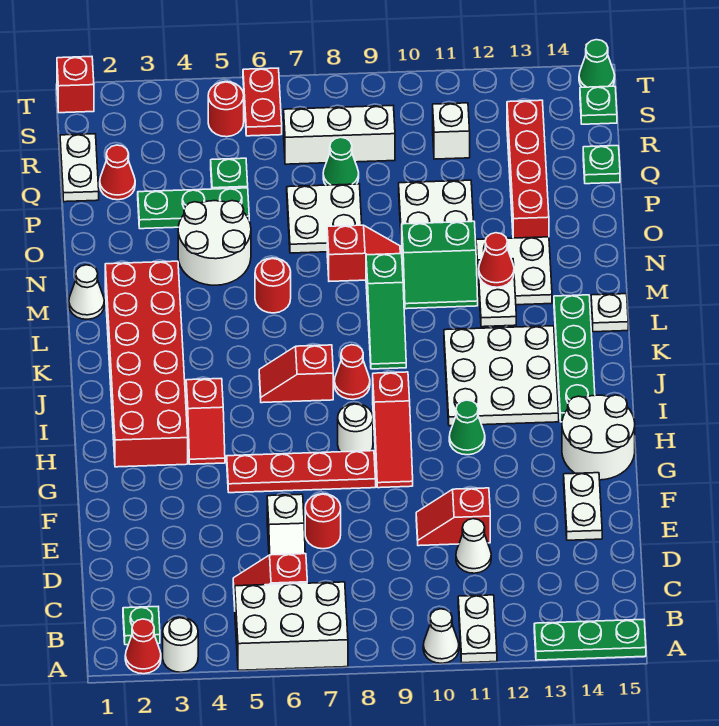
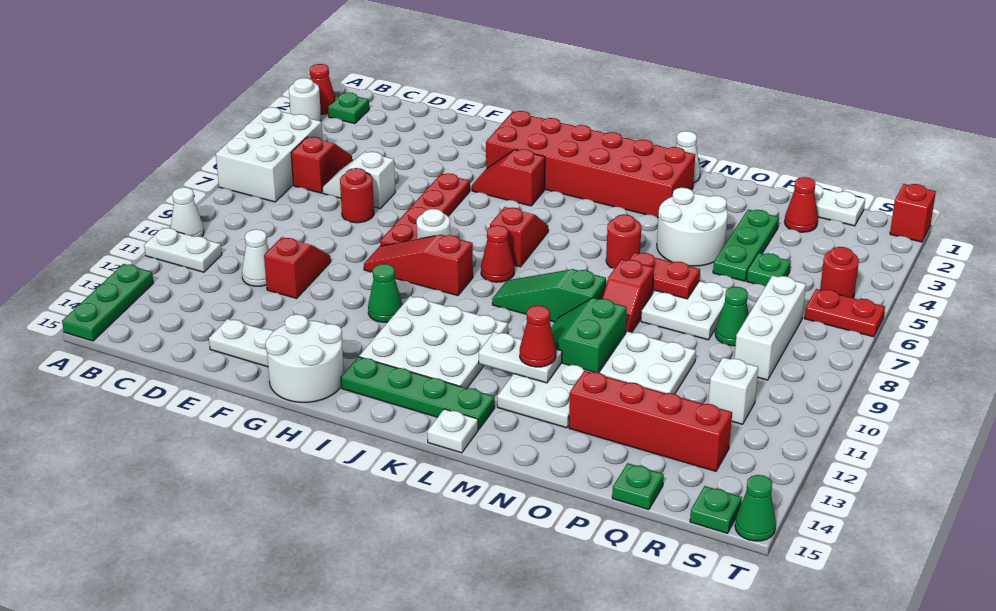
none -> red 1x2 plate [629,252,700,299]

